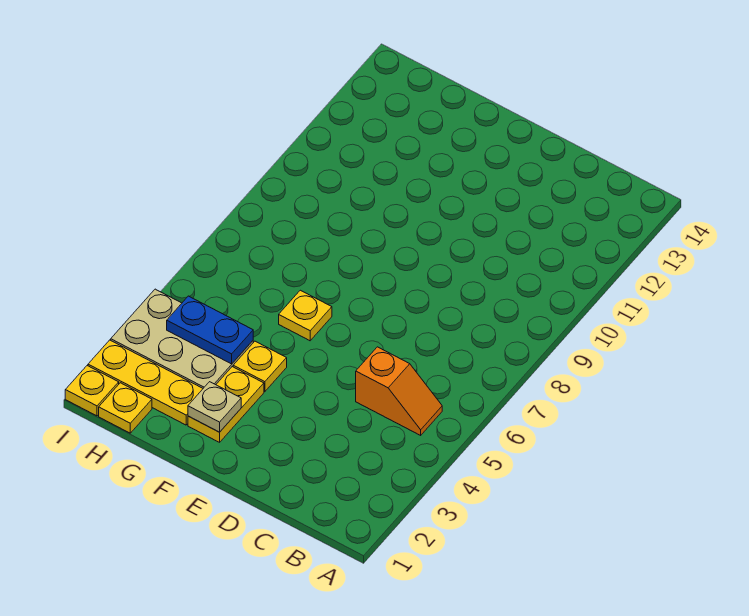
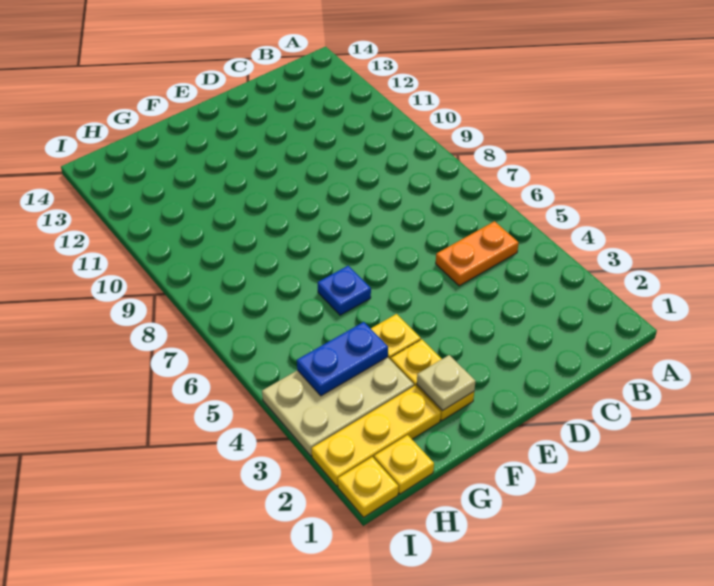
orange 1x2 slope [356,347,442,435] -> orange 1x2 plate [436,221,519,286]
yellow 1x1 plate [279,290,332,341] -> blue 1x1 plate [318,266,371,315]

